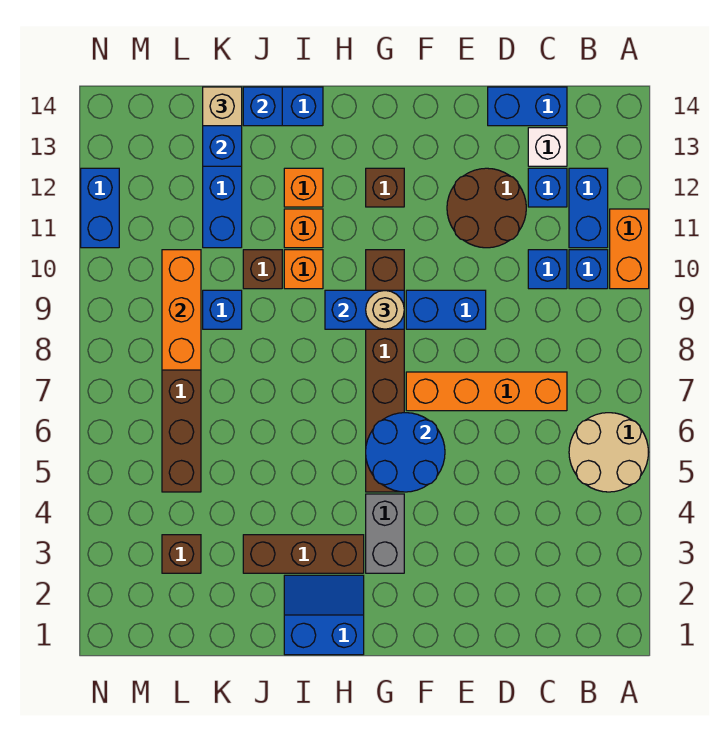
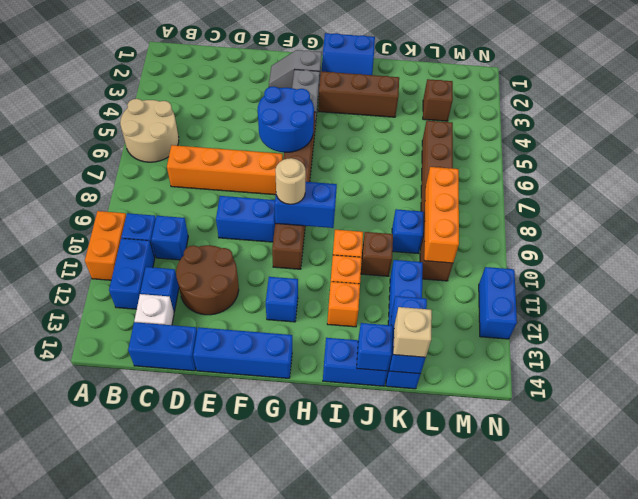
none -> blue 1x3 brick [193,327,292,378]
none -> grey 1x2 slope [269,50,322,88]
brown 1x1 brick [366,168,404,207] -> blue 1x1 brick [266,277,298,322]

